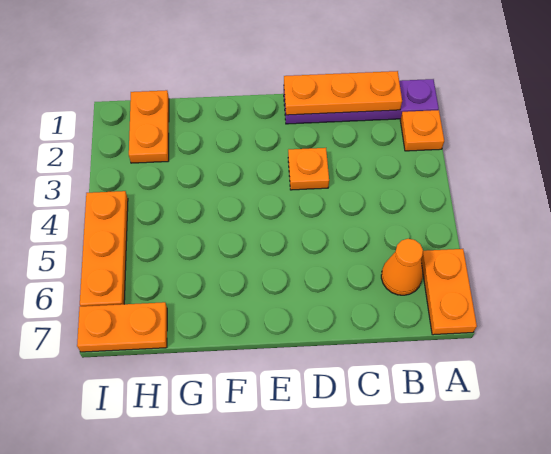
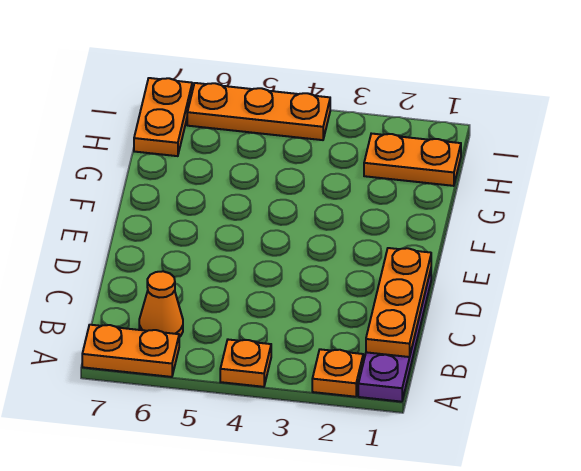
orange 1x1 plate [288,148,329,190] -> orange 1x1 plate moved to [220,340,271,387]

